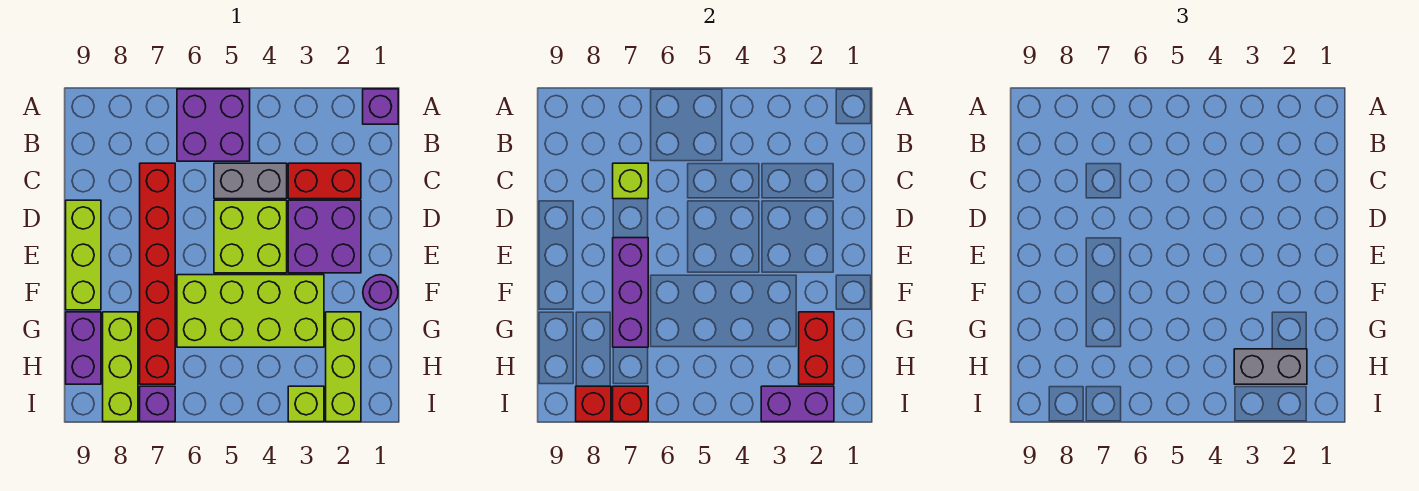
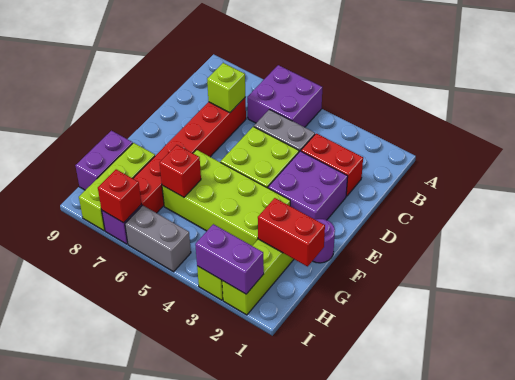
purple 1x1 brick [363,89,398,124] -> none
lime 1x3 brick [66,200,101,310] -> none
purple 1x3 brick [613,238,648,347] -> none
red 1x2 brick [799,312,834,384] -> red 1x2 brick turned to [258,198,325,266]
grey 1x2 brick [1234,349,1307,384] -> grey 1x2 brick moved to [125,205,191,272]
red 1x1 brick [576,386,611,422] -> red 1x1 brick moved to [160,145,201,197]

